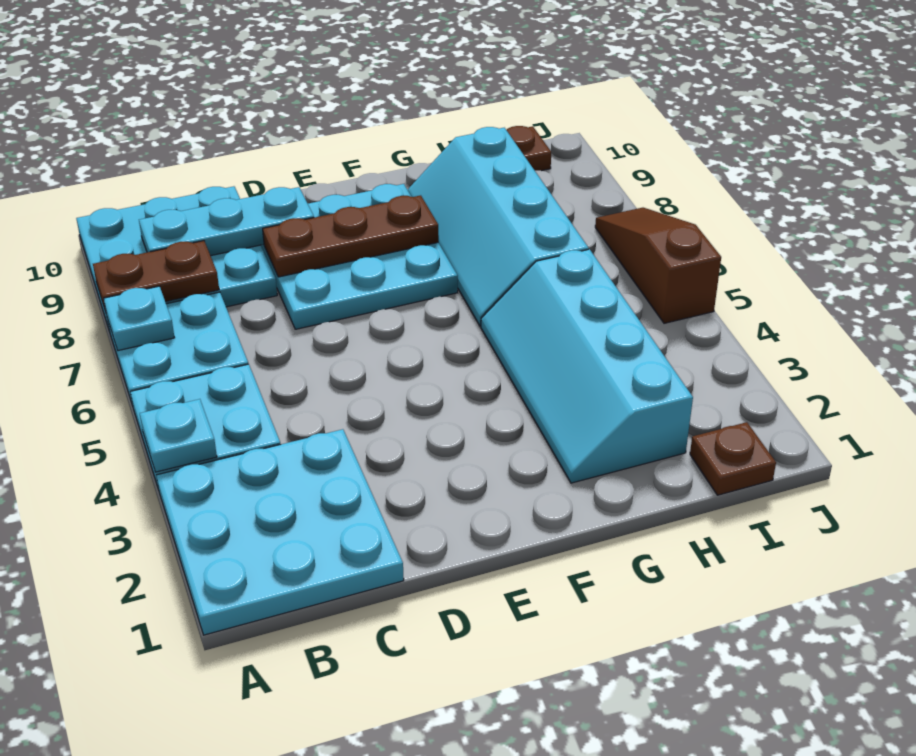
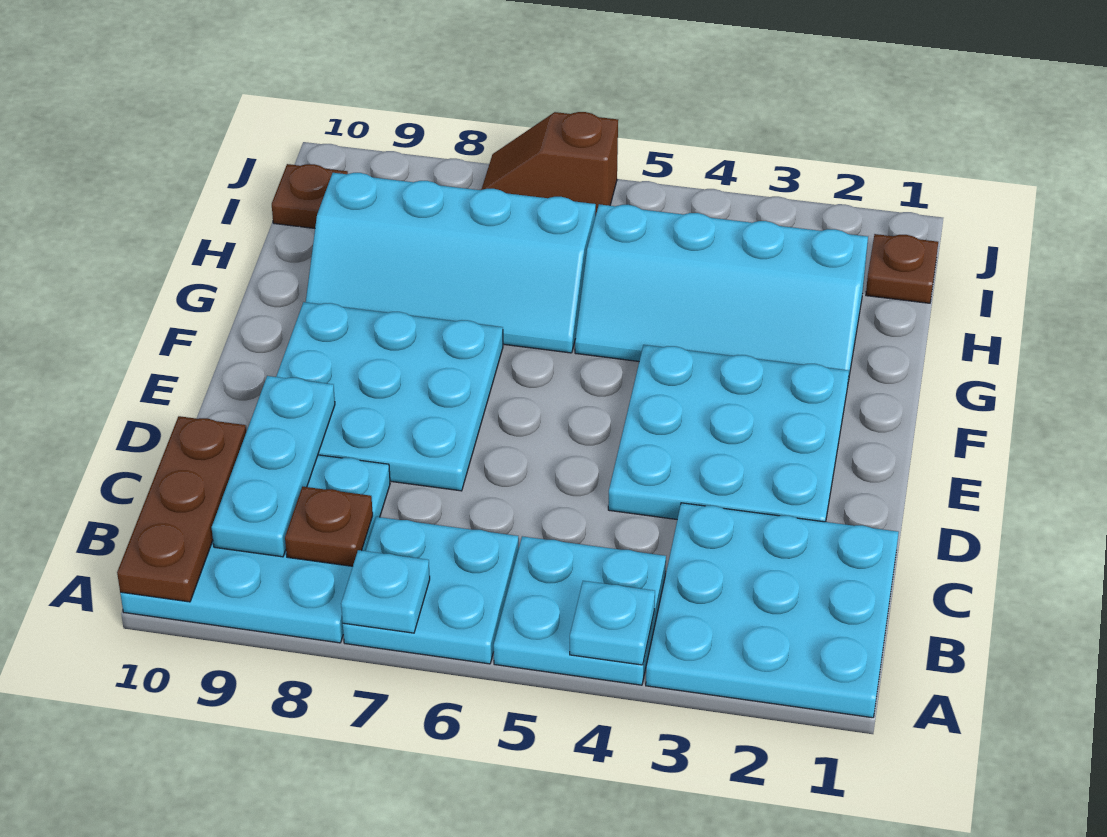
brown 1x2 plate [93,241,219,312] -> brown 1x1 plate [285,487,373,566]
none -> cyan 3x3 plate [608,345,849,522]
brown 1x3 plate [263,195,439,277] -> brown 1x3 plate moved to [117,416,246,602]
brown 1x3 slope [595,208,721,323] -> brown 1x2 slope [481,112,618,217]

